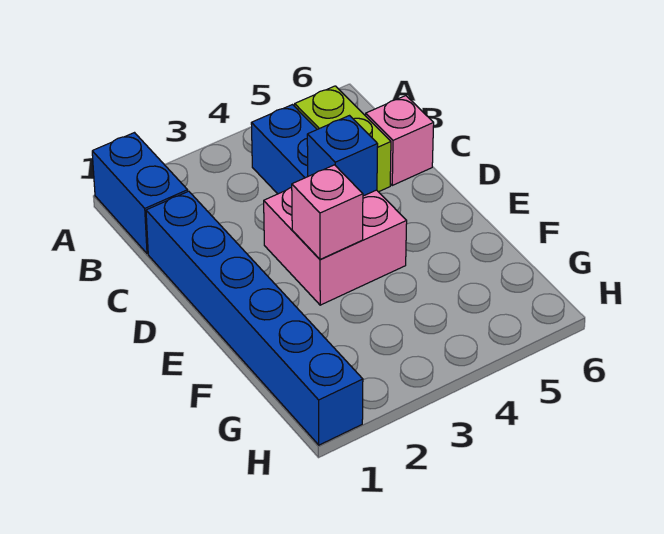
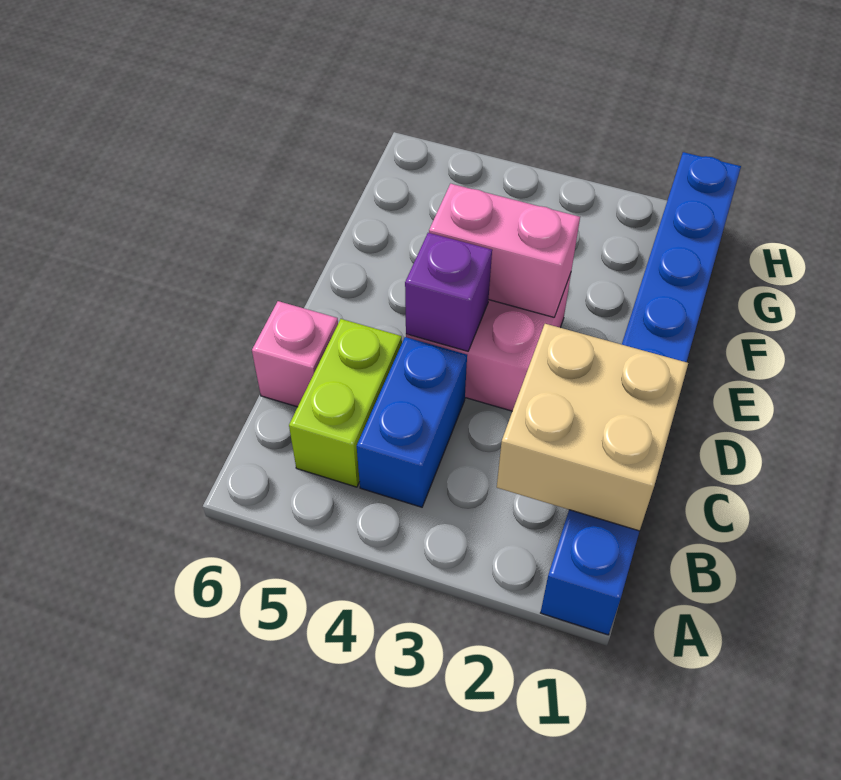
none -> tan 2x2 brick [497,324,688,531]
blue 1x1 brick [307,116,378,196] -> purple 1x1 brick [405,233,492,351]
pink 1x1 brick [292,165,363,259] -> pink 1x2 brick [429,184,580,317]

